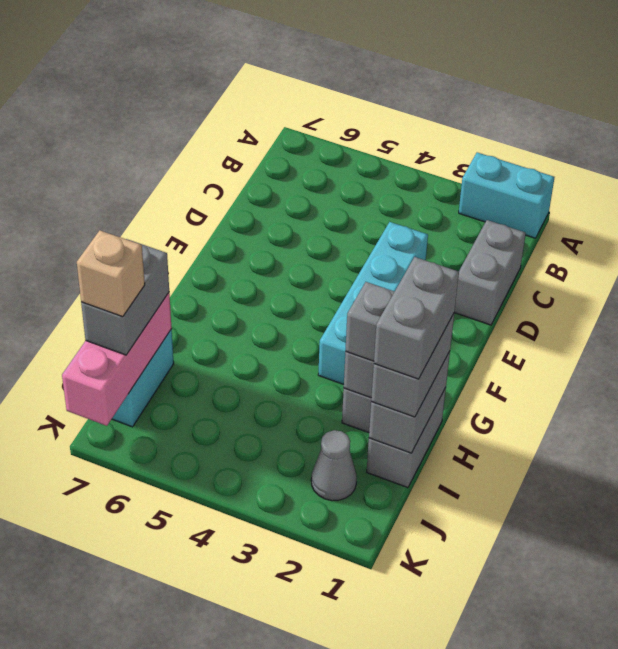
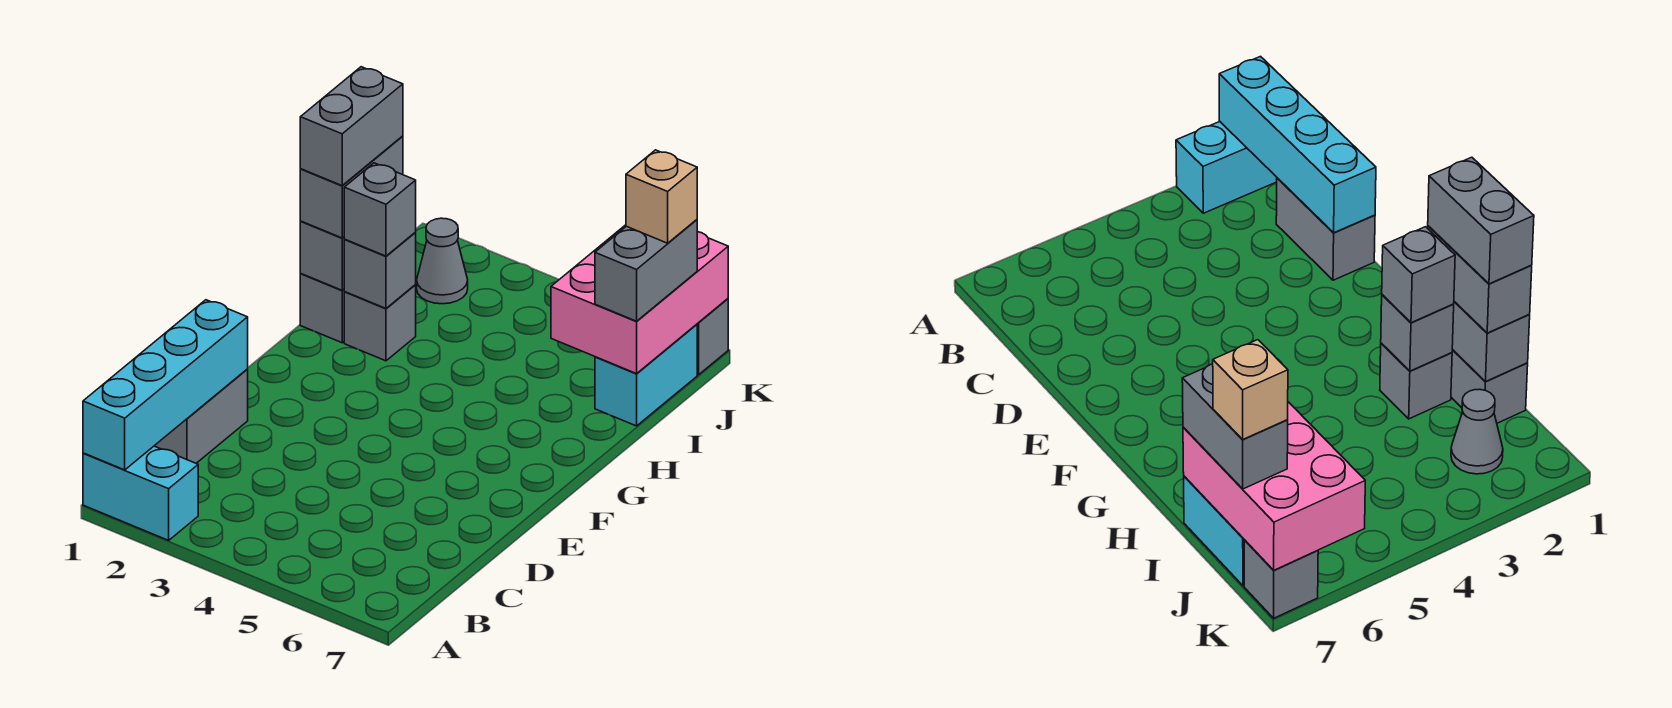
cyan 1x4 brick [318,222,428,384] -> cyan 1x4 brick moved to [83,300,248,470]
pink 1x3 brick [62,293,172,426] -> pink 2x3 brick [551,225,728,374]
none -> grey 1x1 brick [697,299,728,375]

